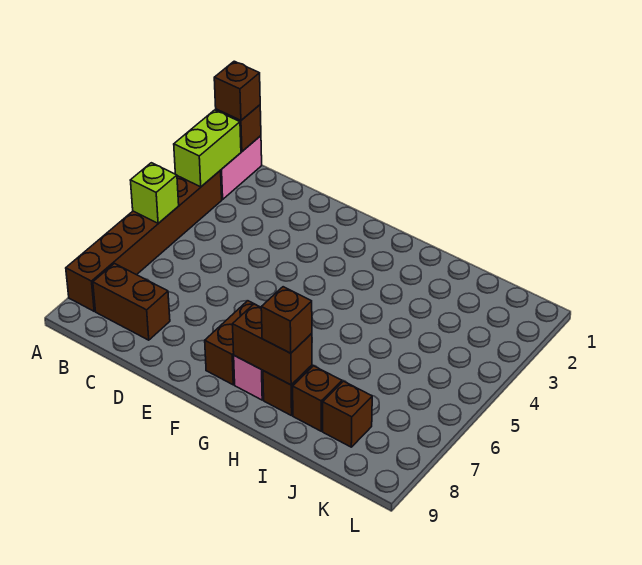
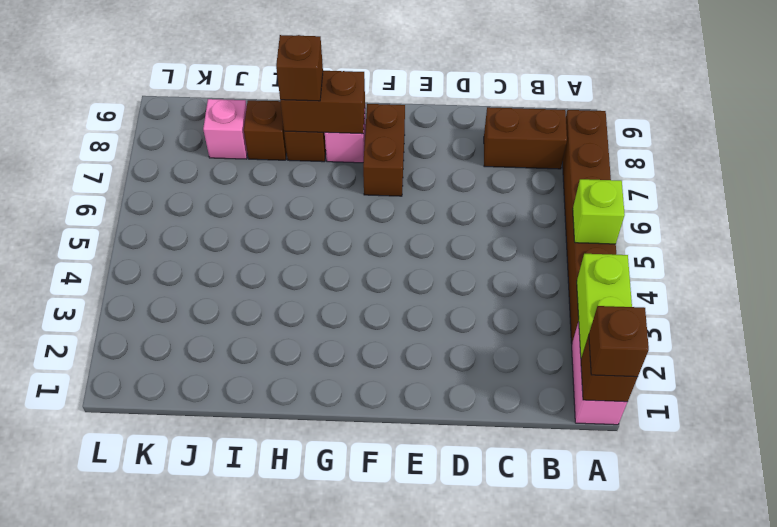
brown 1x1 brick [323,381,372,447] -> pink 1x1 brick [203,99,247,159]

